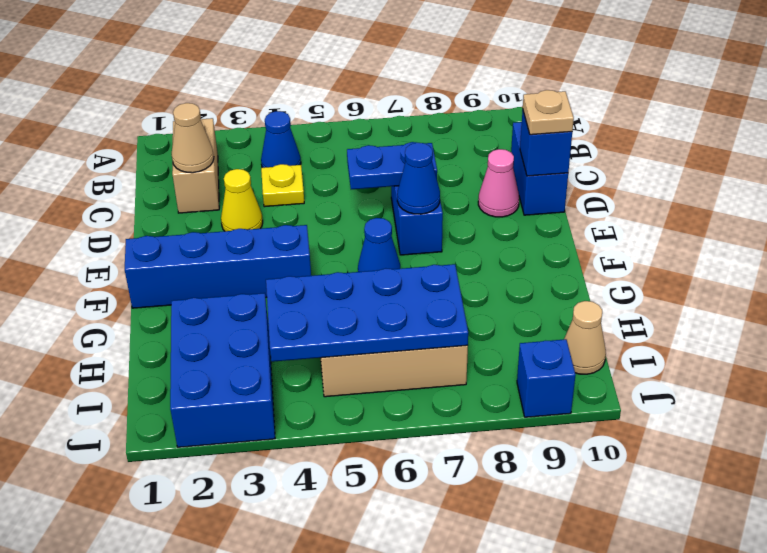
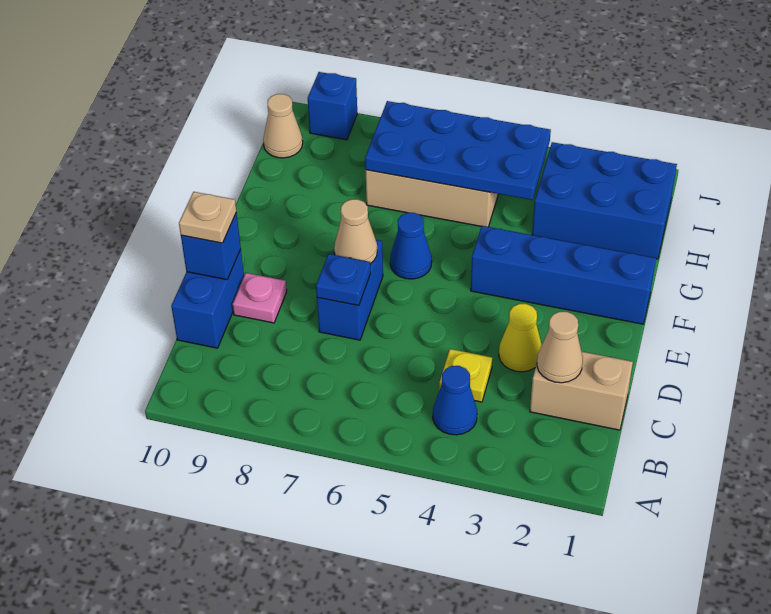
tan 1x2 brick [172,118,219,213] -> tan 1x2 brick turned to [530,345,633,430]
blue 1x2 plate [347,142,437,189] -> blue 1x1 plate [316,254,370,306]
pink 1x1 cone [478,149,519,217] -> pink 1x1 plate [233,273,287,323]
blue 1x1 cone [397,143,440,214] -> tan 1x1 cone [334,199,377,264]
blue 2x3 brick [170,293,275,447] -> blue 2x3 brick turned to [532,142,677,259]

